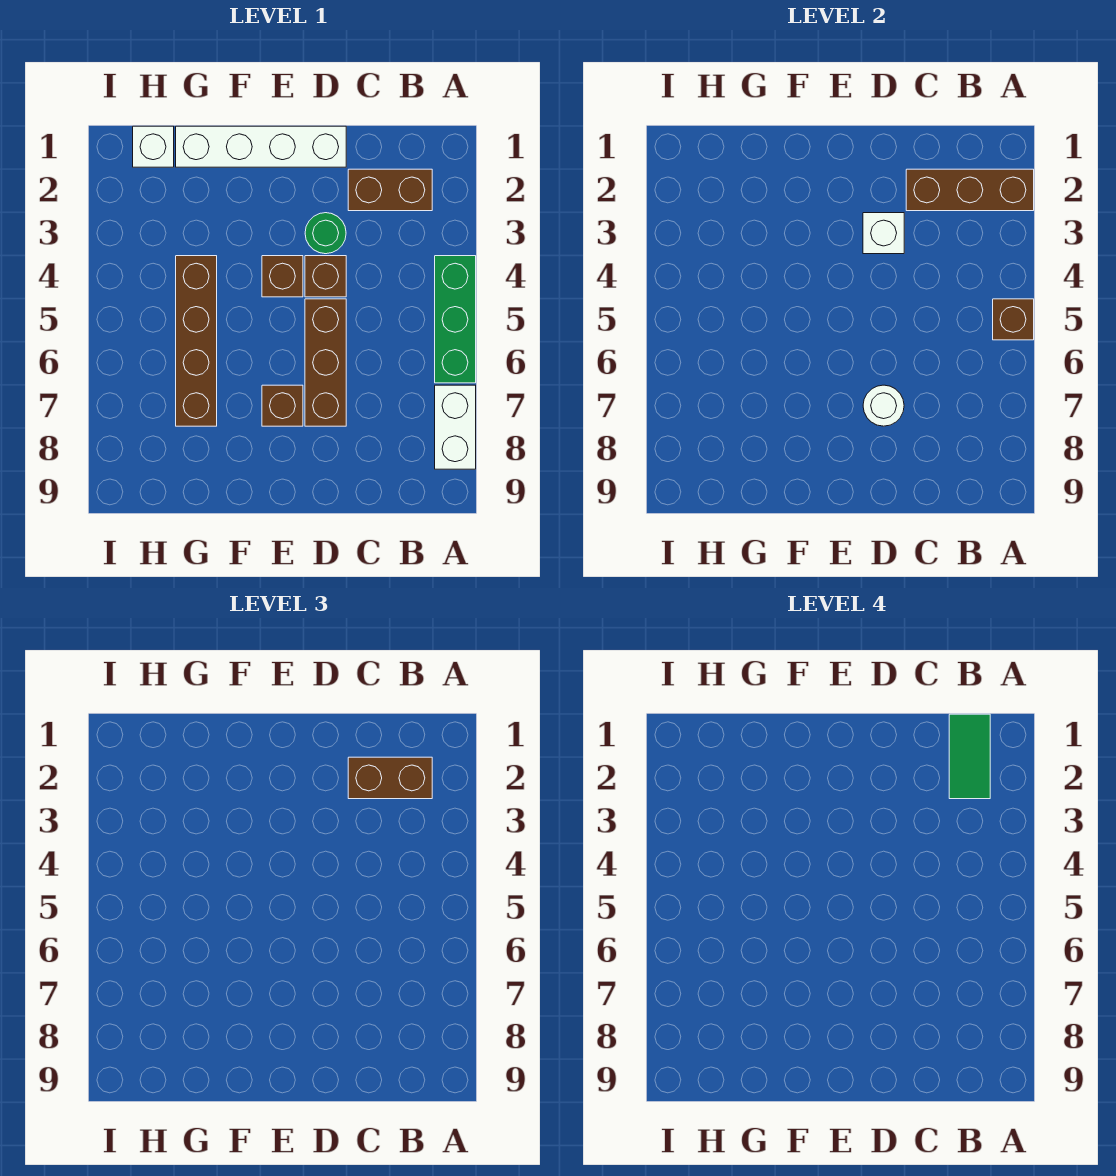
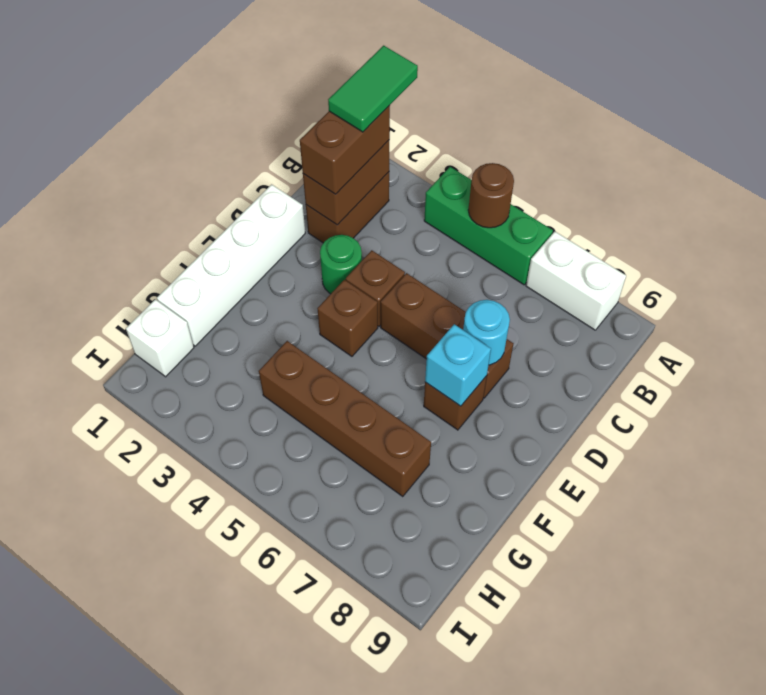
brown 1x3 brick [906,169,1034,211] -> brown 1x2 brick [303,140,389,225]
brown 1x1 brick [993,299,1034,340] -> brown 1x1 round brick [468,163,514,228]
green 1x2 tile [949,714,990,799] -> green 1x2 tile turned to [328,46,418,132]
white 1x1 brick [863,213,904,254] -> none
white 1x1 round brick [863,385,904,426] -> cyan 1x1 round brick [463,300,510,365]
none -> cyan 1x1 brick [425,324,491,406]

